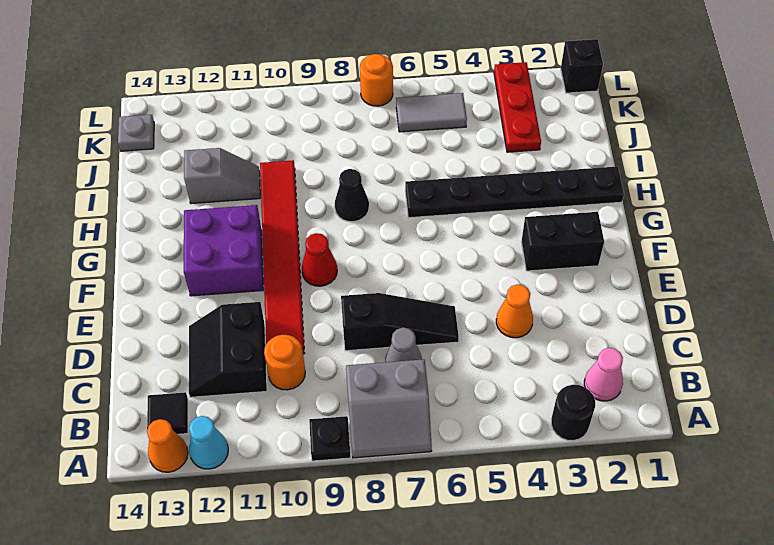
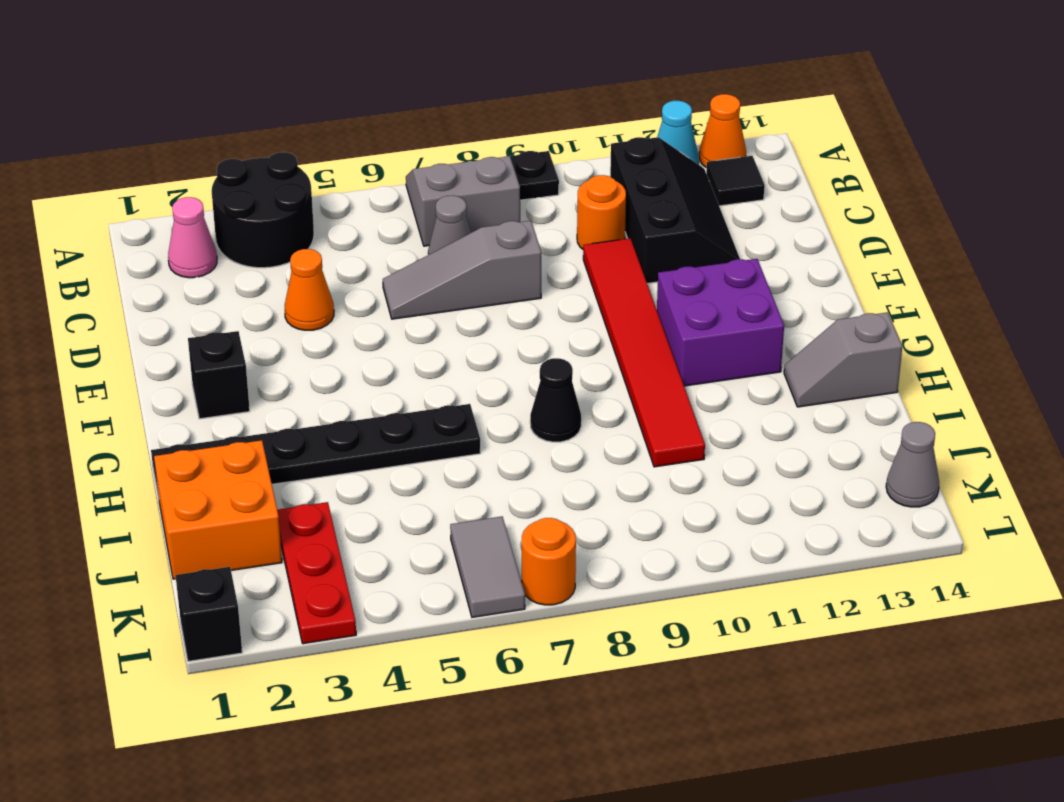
black 1x1 round brick [551,385,595,441] -> black 2x2 round brick [212,152,314,268]
black 2x2 slope [189,302,267,397] -> black 2x3 slope [610,137,740,283]
black 1x3 slope [341,293,459,351] -> grey 1x3 slope [383,221,541,319]
black 1x2 brick [521,212,604,271] -> black 1x1 brick [188,331,250,419]
red 1x1 cone [302,233,337,286] -> none
none -> orange 2x2 brick [154,440,282,579]
grey 1x2 slope [184,148,260,204] -> grey 1x2 slope moved to [784,312,902,407]
grey 1x2 tile [396,93,467,132] -> grey 1x2 tile turned to [450,516,525,617]
grey 1x1 plate [118,115,154,151] -> grey 1x1 cone [886,422,939,507]

